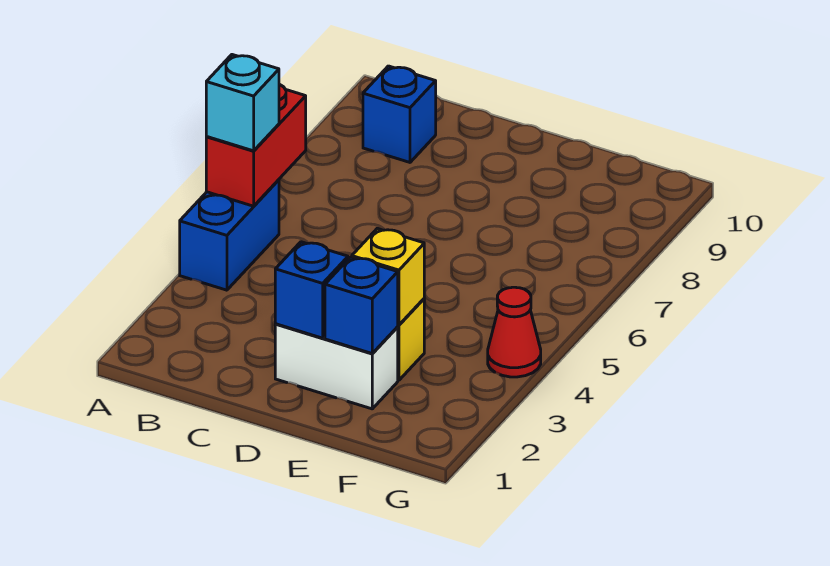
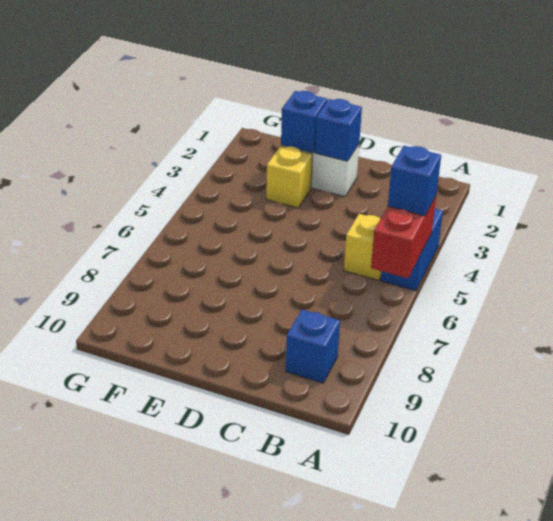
cyan 1x1 brick [206,55,279,151] -> blue 1x1 brick [388,146,441,216]
yellow 1x1 brick [352,228,424,325] -> yellow 1x1 brick moved to [344,214,381,280]
red 1x1 cone [488,287,541,377] -> none

